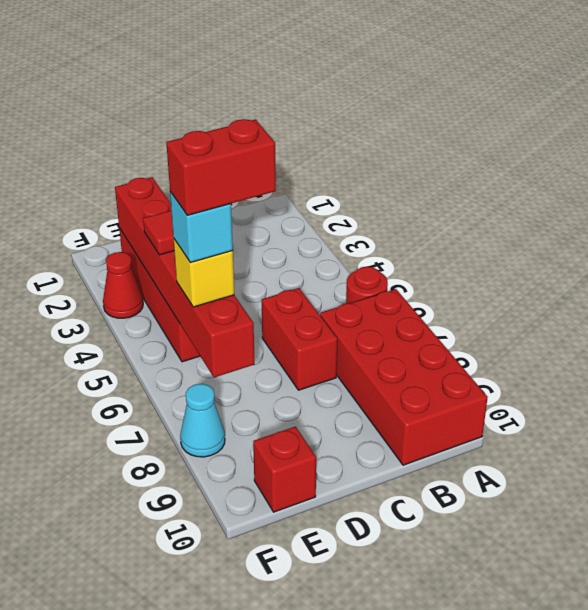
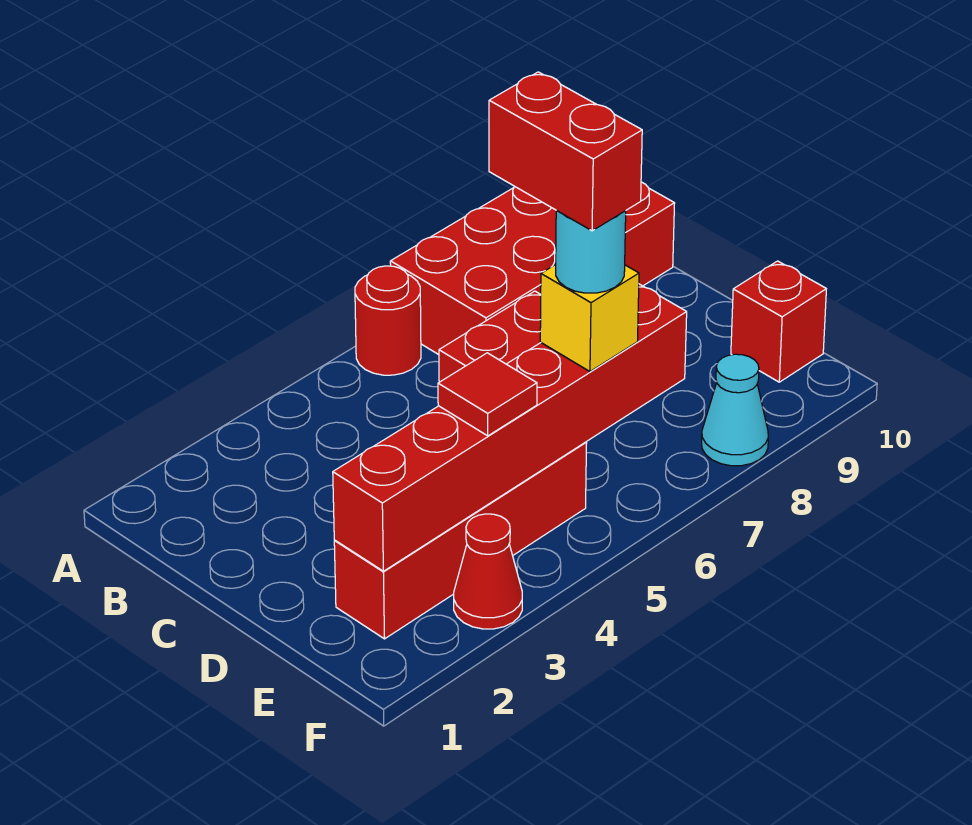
cyan 1x1 brick [170,192,233,263] -> cyan 1x1 round brick [556,211,626,293]

